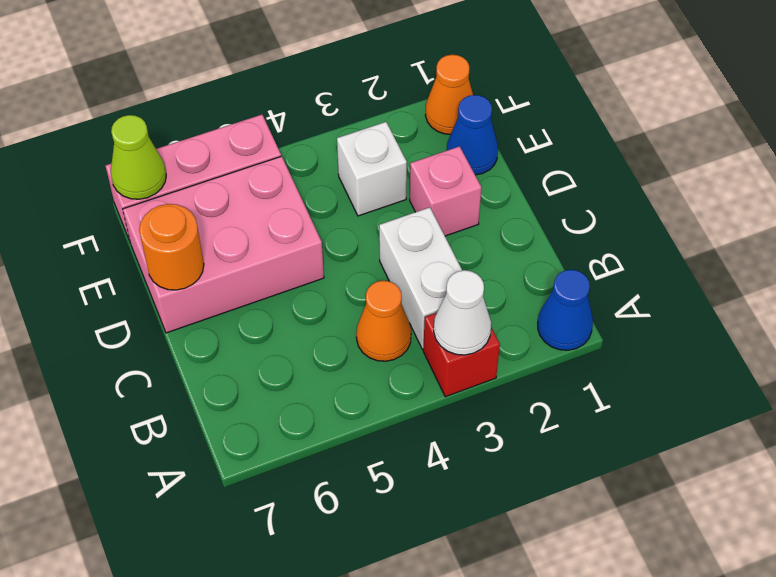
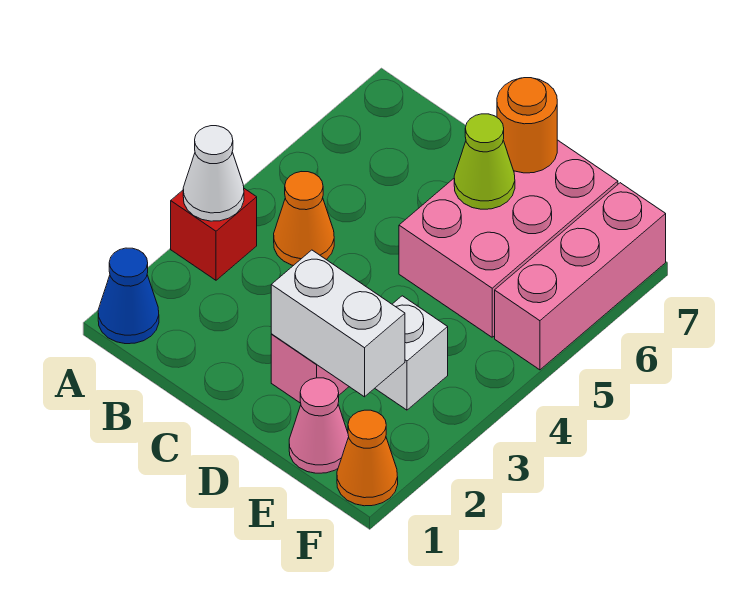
white 1x2 brick [379,207,462,349] -> white 1x2 brick moved to [271,250,405,397]
blue 1x1 cone [447,95,498,175] -> pink 1x1 cone [289,378,349,473]
lime 1x1 cone [111,115,166,199] -> lime 1x1 cone moved to [454,114,515,209]

